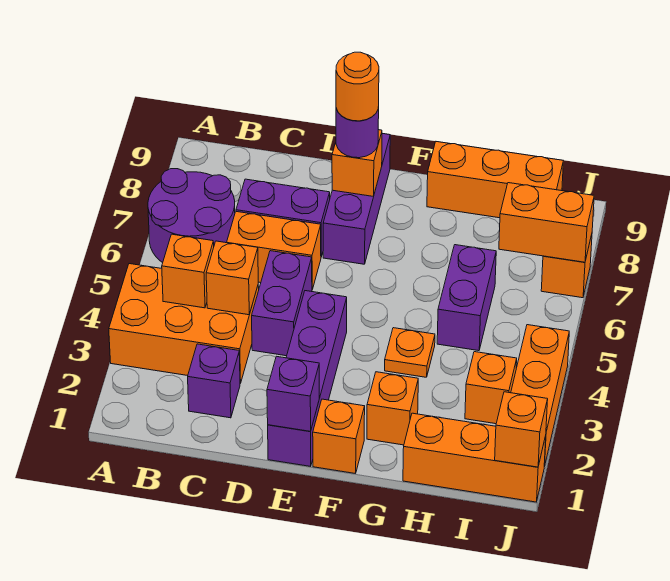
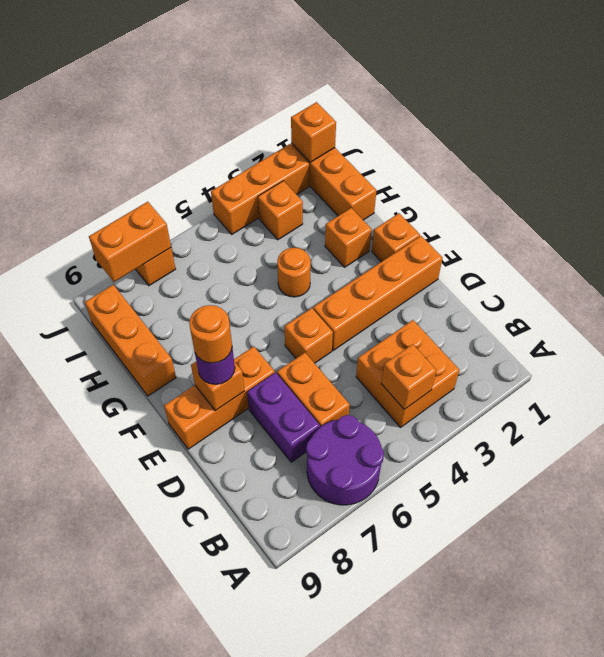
orange 2x3 brick [109,264,259,383] -> orange 2x2 brick [356,320,459,427]
purple 1x1 brick [188,344,240,418] -> none
orange 1x1 brick [206,241,258,315] -> orange 1x1 brick moved to [285,308,333,363]
purple 1x2 brick [252,251,312,356] -> none
purple 1x4 brick [268,291,347,466] -> orange 1x4 brick [313,236,443,350]
purple 1x1 brick [267,356,319,431] -> none
purple 1x3 brick [323,133,390,264] -> orange 1x3 brick [164,346,275,449]
orange 1x1 plate [385,328,435,377] -> orange 1x1 round brick [277,248,311,297]
purple 1x2 brick [437,245,496,351] -> none
orange 1x2 brick [499,183,594,262] -> orange 1x2 brick turned to [89,202,171,282]

